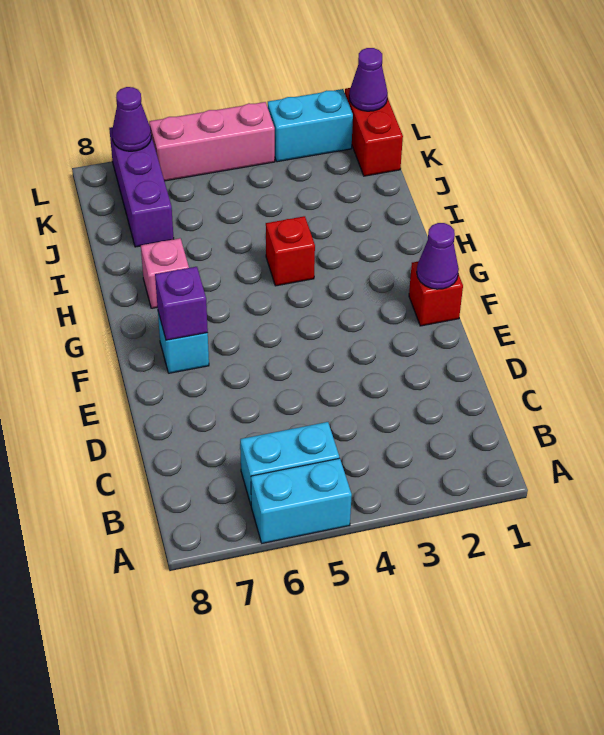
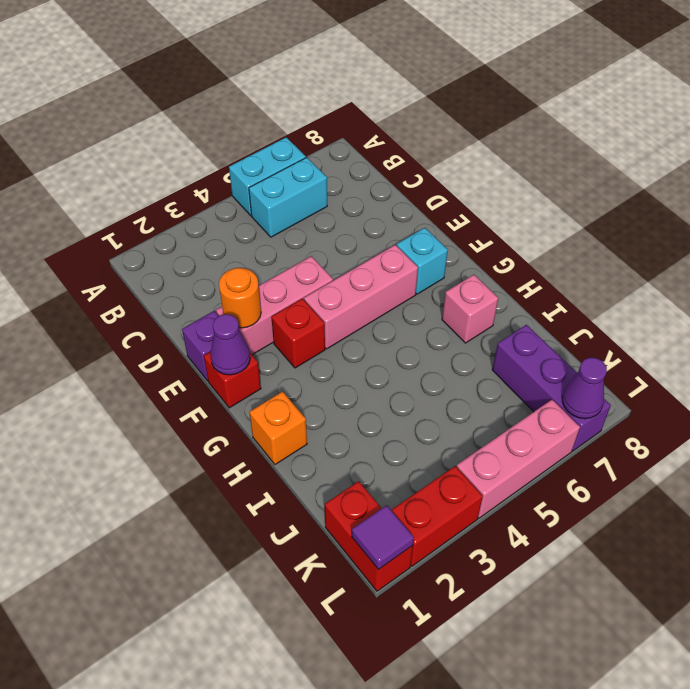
none -> pink 1x3 brick [216,256,333,355]
none -> orange 1x1 round brick [219,268,261,328]
none -> pink 1x3 brick [304,245,418,349]
purple 1x1 brick [155,267,208,340] -> purple 1x1 brick moved to [182,311,218,381]
none -> orange 1x1 brick [249,392,307,464]
red 1x1 brick [266,216,315,286] -> red 1x1 brick moved to [271,299,325,368]
purple 1x1 cone [349,48,388,111] -> purple 1x1 tile [352,505,414,570]
cyan 1x2 brick [268,89,353,162] -> red 1x2 brick [391,466,483,566]

